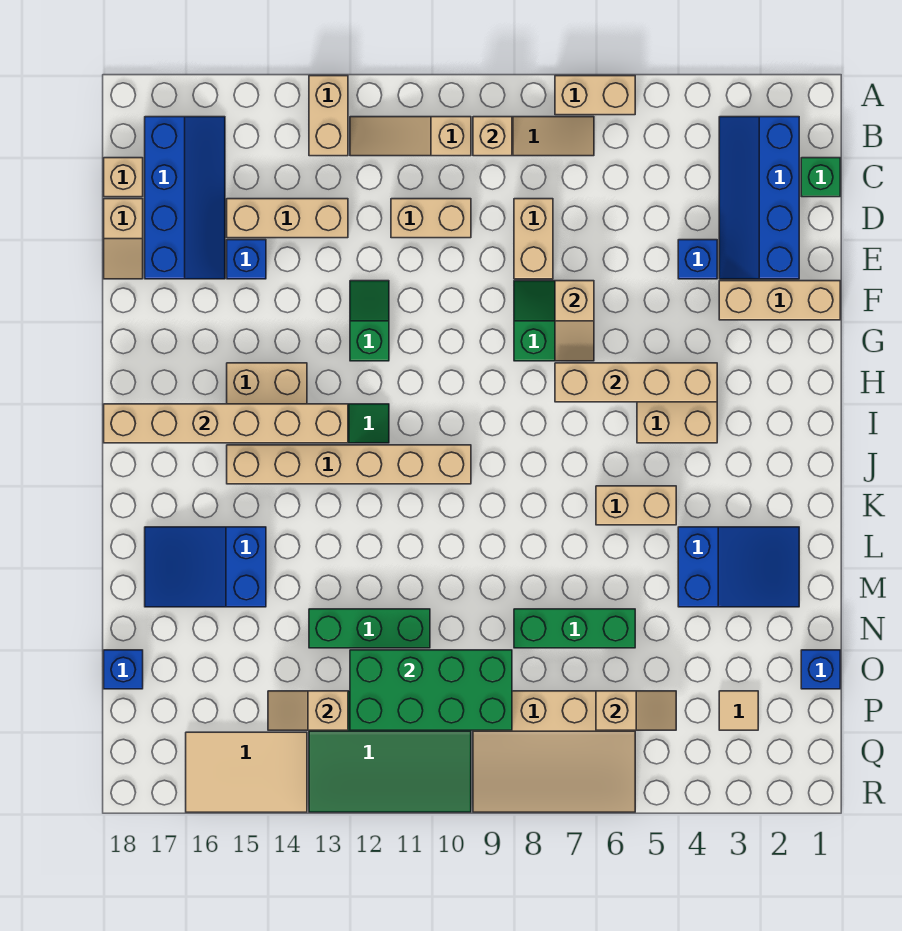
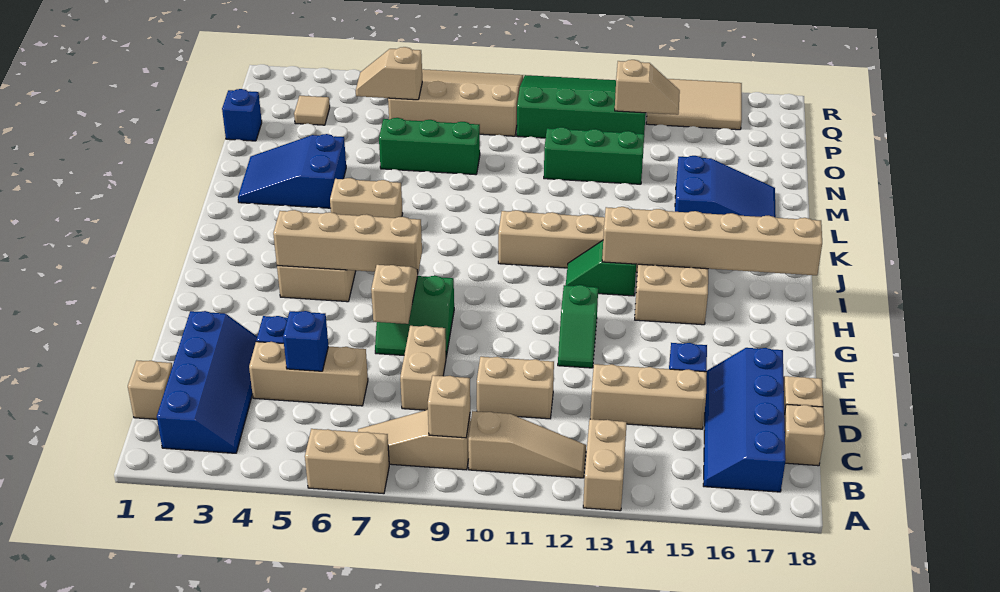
green 1x1 brick [801,158,840,197] -> tan 1x1 brick [128,361,172,419]
tan 1x3 brick [719,281,840,320] -> tan 1x3 brick moved to [249,342,368,406]
green 2x4 brick [350,650,512,730] -> none
blue 1x1 brick [104,650,143,689] -> blue 1x1 brick moved to [283,311,328,371]

